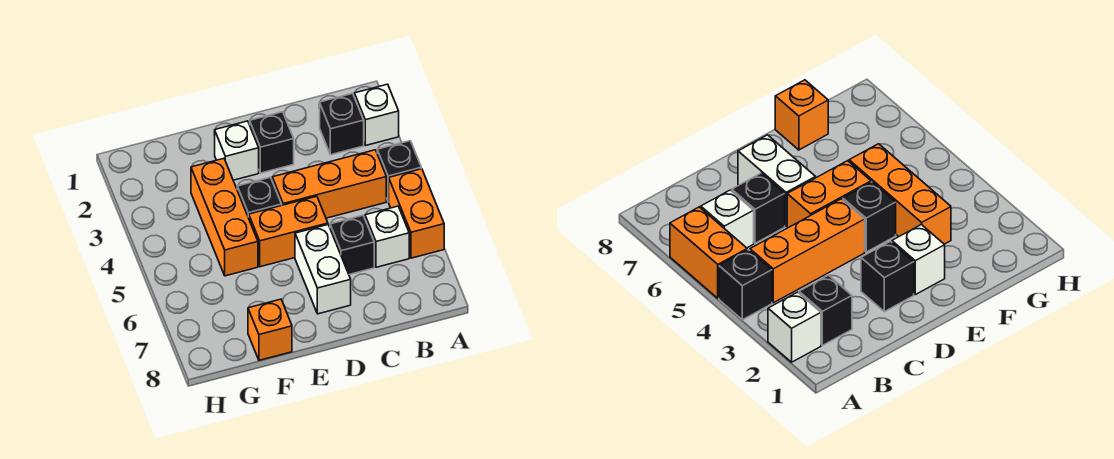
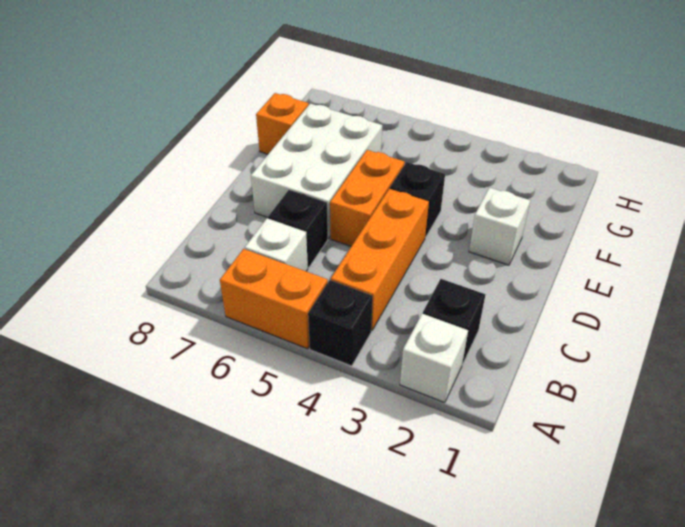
black 1x1 brick [250,112,294,173] -> none
white 1x2 brick [295,225,351,314] -> white 2x3 brick [251,104,382,238]
orange 1x3 brick [191,158,258,276] -> none

